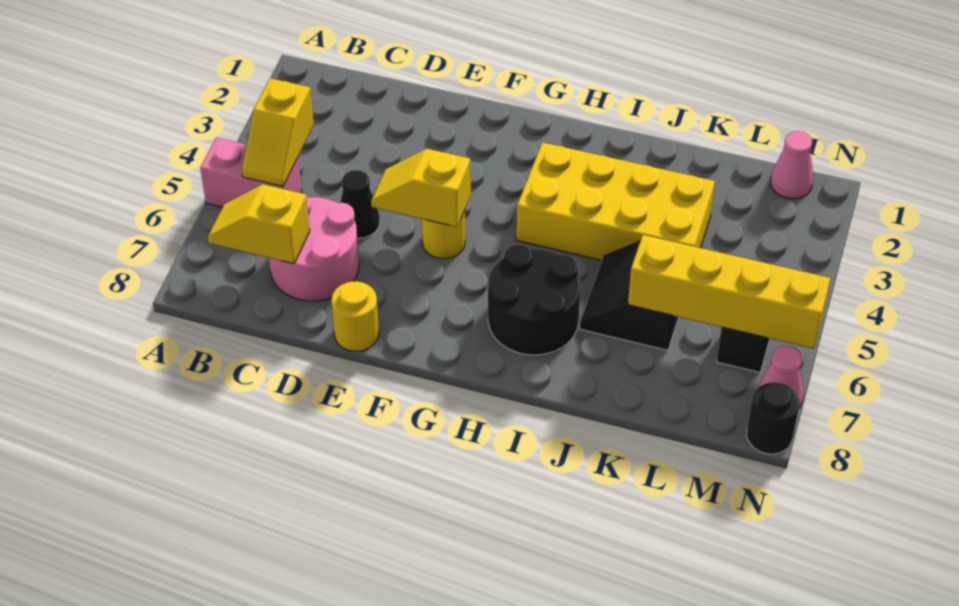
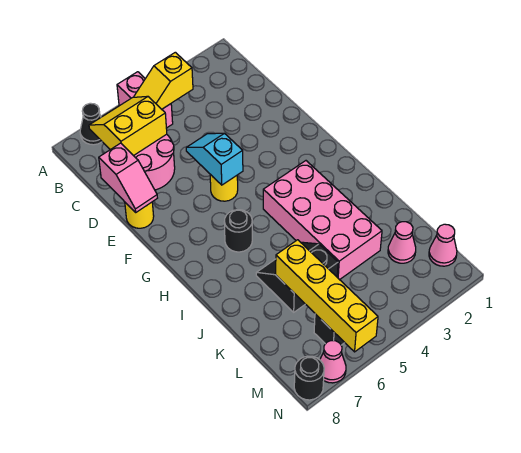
yellow 1x2 slope [208,185,310,264] -> yellow 2x2 slope [89,96,167,156]
black 1x1 cone [340,170,380,238] -> black 1x1 cone moved to [80,103,102,145]
none -> pink 1x2 slope [99,143,157,212]
yellow 1x2 slope [371,149,471,227] -> cyan 1x2 slope [186,133,243,185]
yellow 2x4 brick [517,142,715,260] -> pink 2x4 brick [263,161,382,280]
black 2x2 round brick [488,244,581,355] -> black 1x1 round brick [224,210,252,252]
none -> pink 1x1 cone [388,222,416,263]

